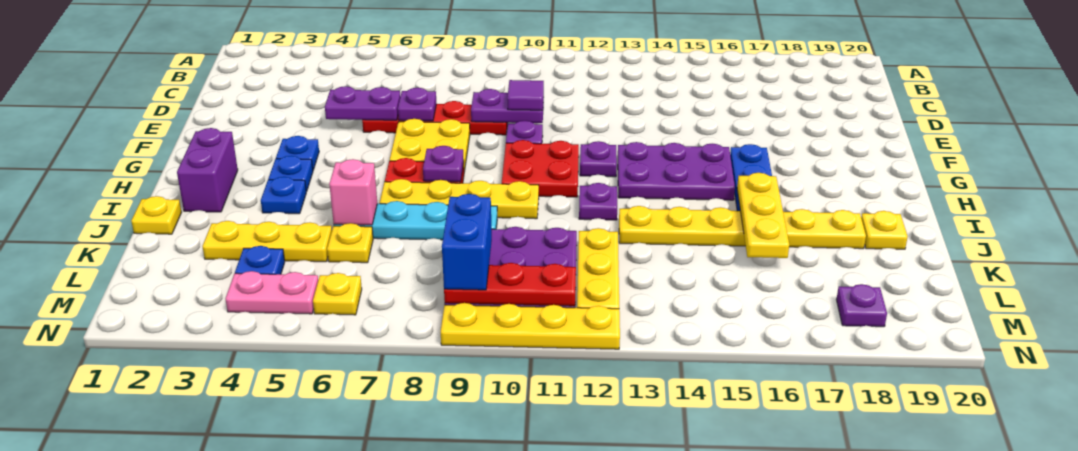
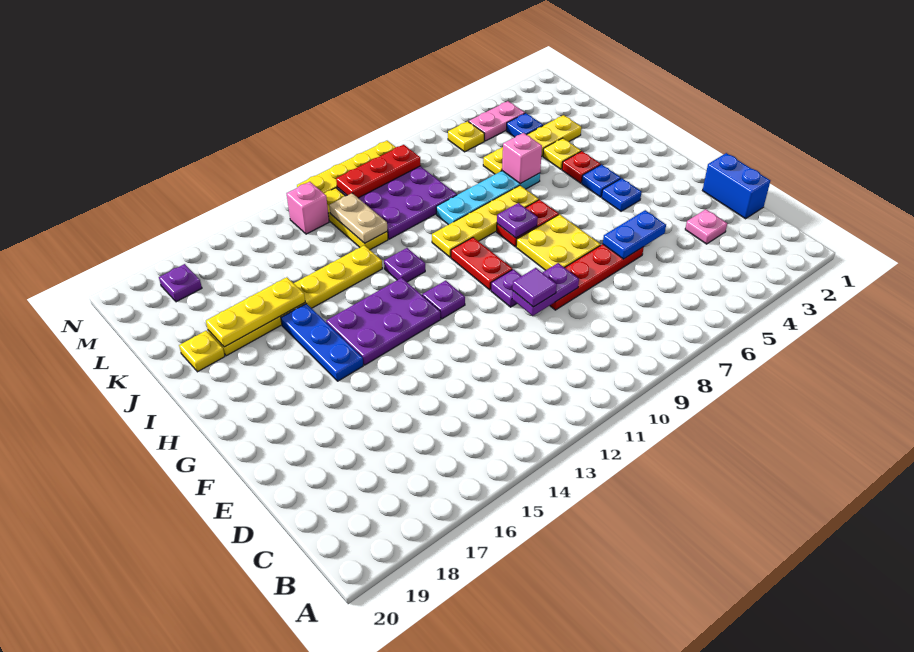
none -> pink 1x1 plate [685,209,727,244]
purple 1x2 plate [325,86,400,120] -> blue 1x2 plate [603,210,666,259]
purple 1x1 plate [398,88,436,121] -> none
red 2x2 plate [502,140,579,197] -> red 1x2 plate [451,237,512,290]
purple 1x2 brick [177,128,238,212] -> none
blue 1x1 plate [261,177,306,214] -> red 1x1 plate [562,151,601,183]
yellow 1x3 plate [737,173,789,258] -> yellow 1x3 plate turned to [206,277,305,347]
yellow 1x1 plate [131,196,182,234] -> yellow 1x1 plate moved to [543,138,581,169]
none -> tan 1x2 plate [329,193,388,243]
blue 1x2 brick [442,194,492,290] -> blue 1x2 brick moved to [703,153,770,219]
none -> pink 1x1 brick [287,182,329,234]

